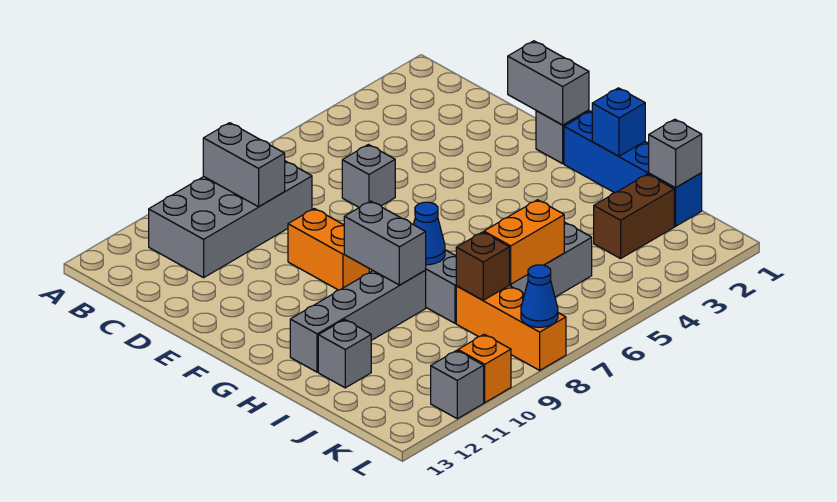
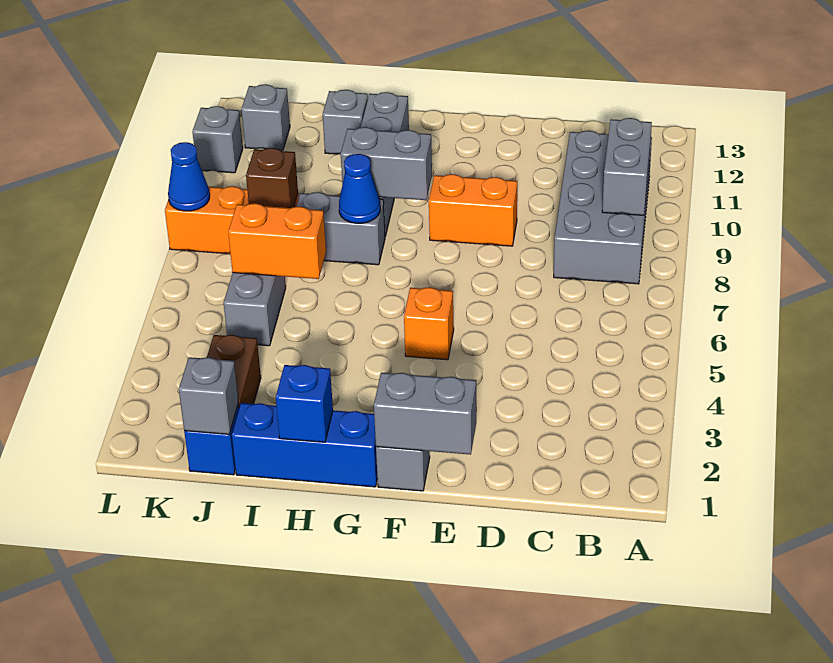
grey 1x2 brick [203,123,285,207] -> grey 1x2 brick turned to [602,118,652,215]
grey 1x1 brick [342,145,395,208] -> grey 1x1 brick moved to [241,84,290,150]
orange 1x2 brick [484,200,564,284] -> orange 1x2 brick turned to [228,203,326,279]
orange 1x1 brick [458,334,511,403] -> orange 1x1 brick moved to [404,287,454,360]

